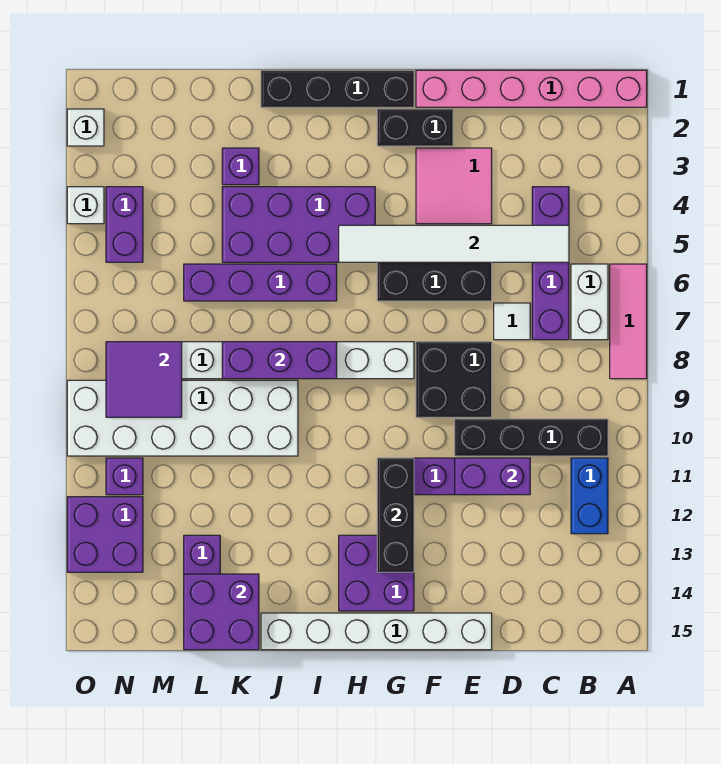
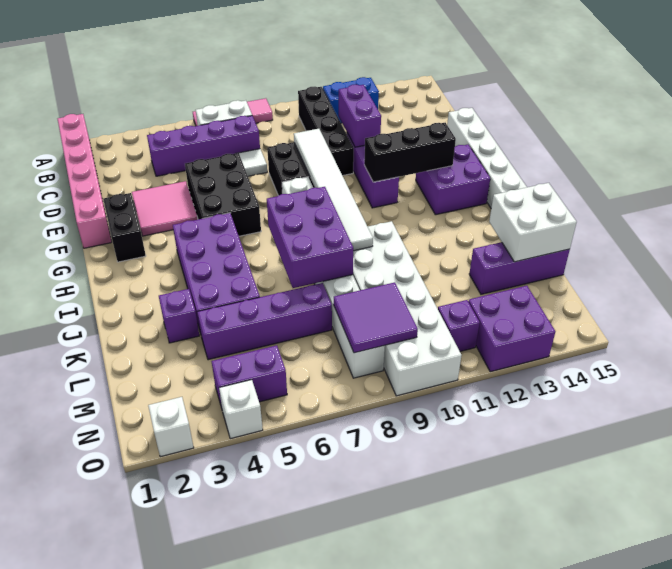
white 1x6 tile [339,225,569,262] -> white 1x6 tile moved to [294,129,373,251]
black 1x4 brick [261,70,414,107] -> none
purple 1x4 brick [184,264,337,301] -> purple 1x4 brick turned to [197,283,332,360]
purple 1x3 brick [222,342,337,379] -> purple 2x3 brick [267,187,353,288]
purple 2x2 brick [184,574,259,650] -> white 2x2 brick [489,183,577,262]

